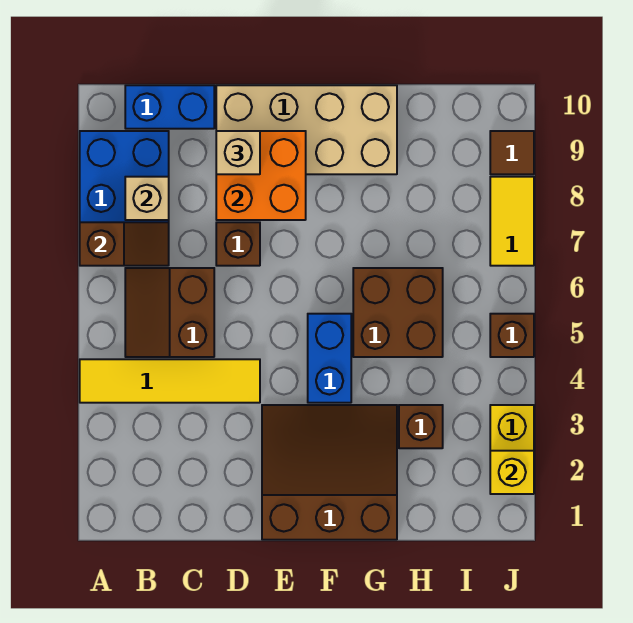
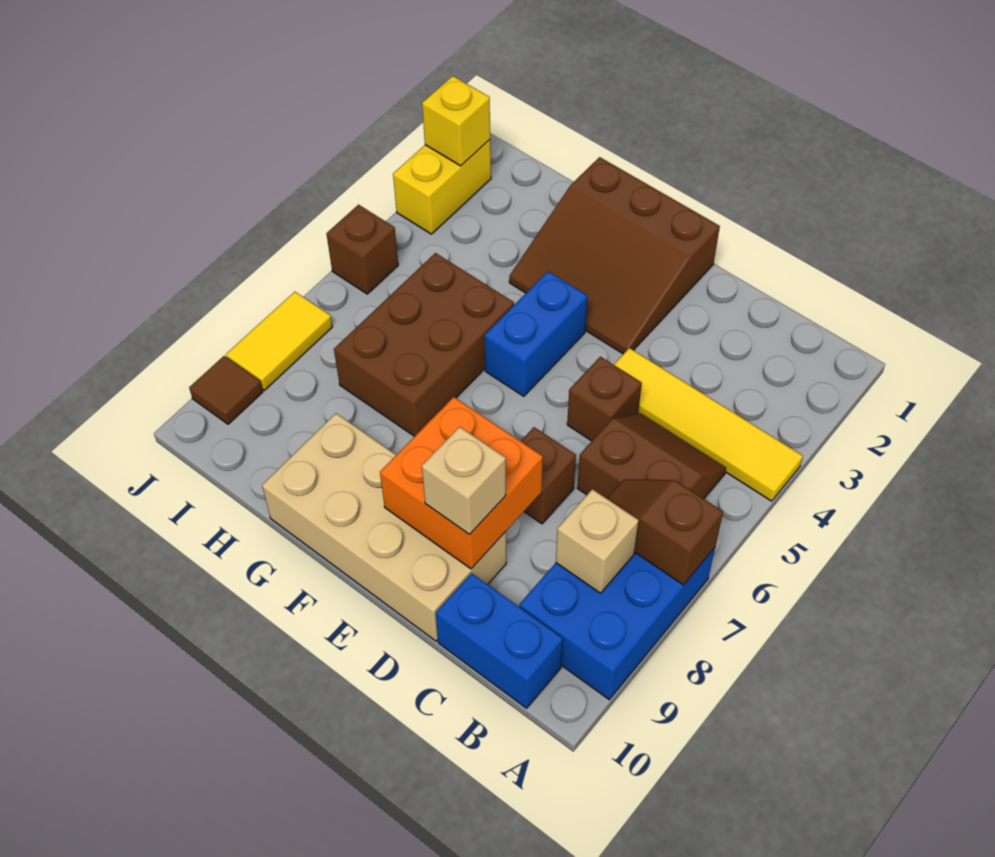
brown 2x2 slope [125,268,214,357] -> brown 2x2 slope turned to [577,413,726,499]
brown 2x2 brick [353,268,443,357] -> brown 2x3 brick [334,253,514,437]
brown 1x1 brick [399,405,443,448] -> brown 1x1 brick moved to [567,357,642,441]

